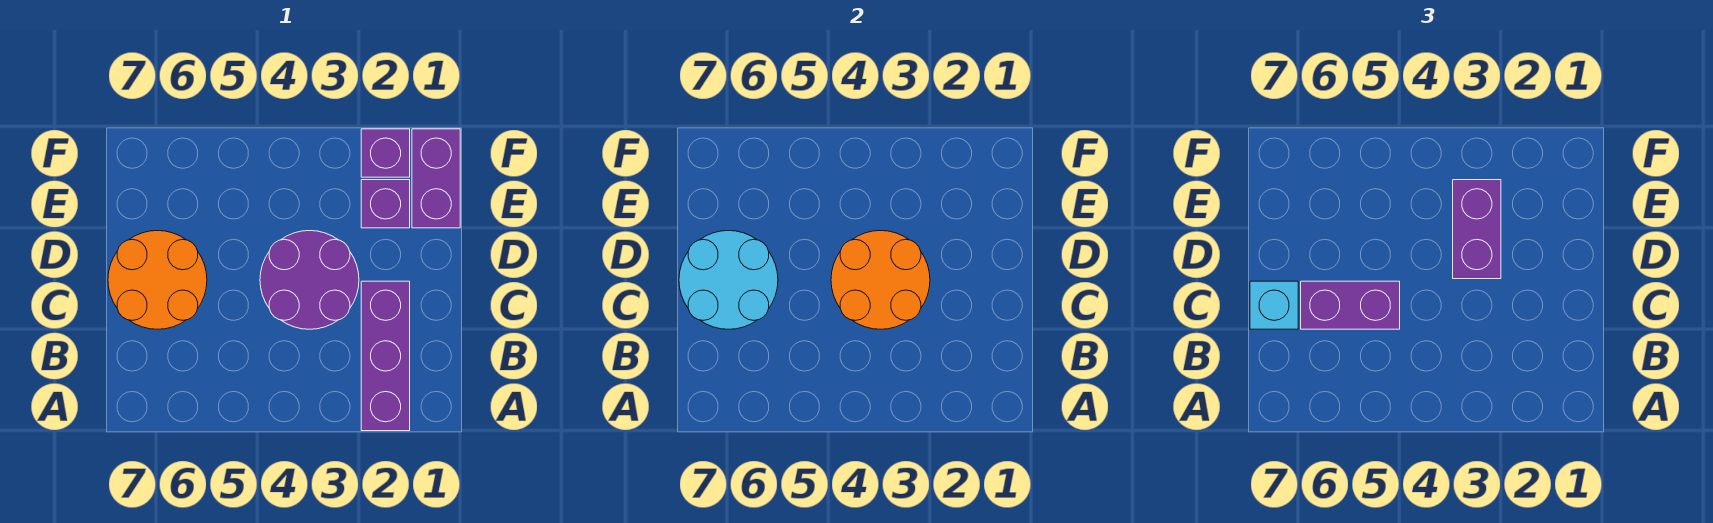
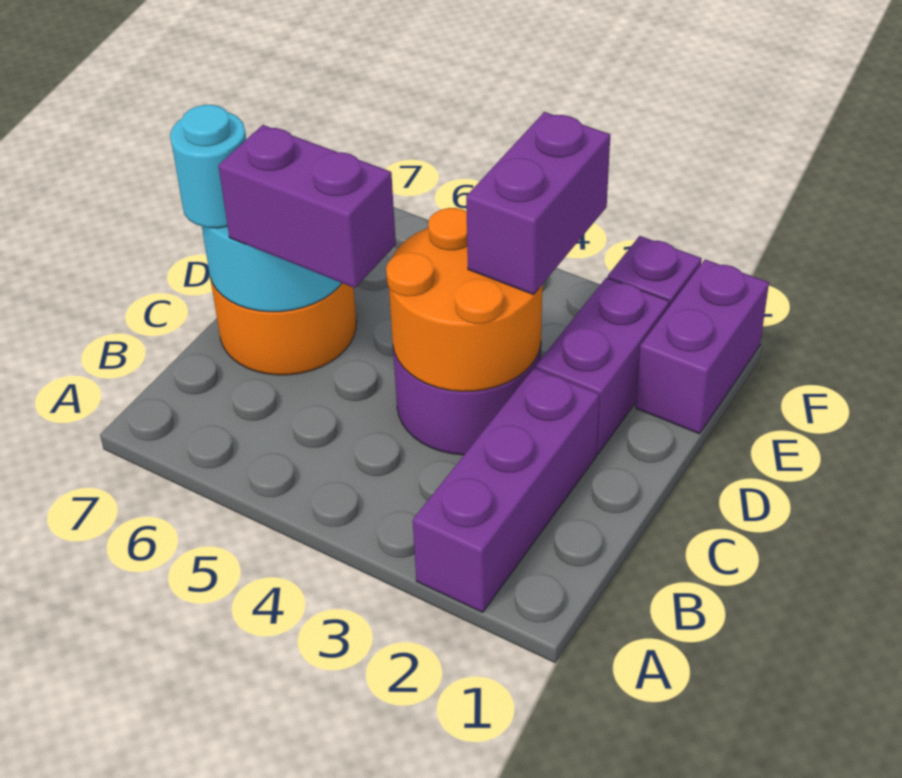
cyan 1x1 brick [1250,281,1298,329] -> cyan 1x1 round brick [170,105,246,228]
purple 1x1 brick [361,180,410,228] -> purple 1x2 brick [536,278,669,454]

